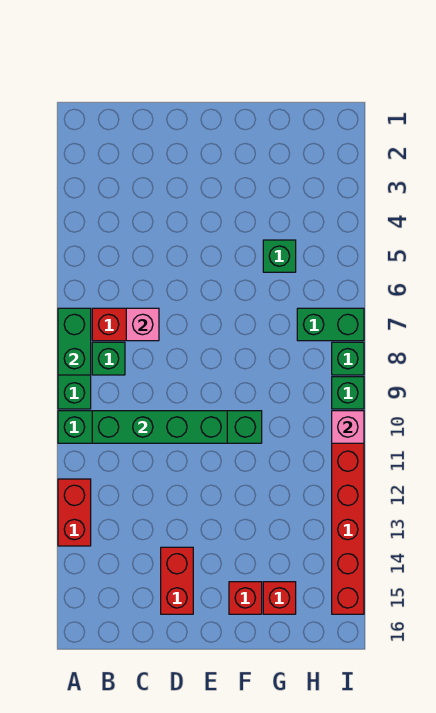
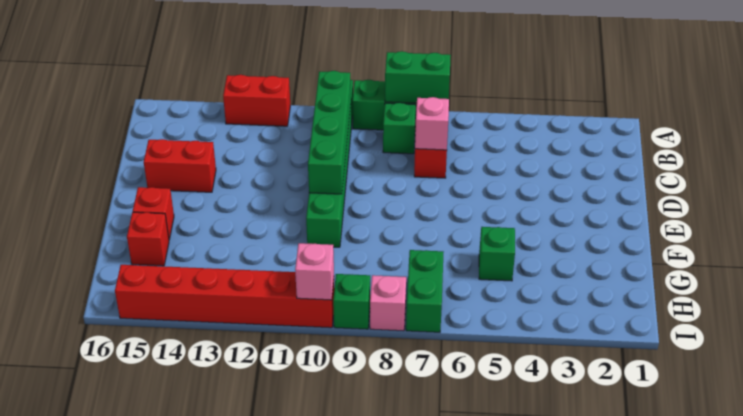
green 1x1 brick [332,342,364,375] -> pink 1x1 brick [370,275,406,331]

